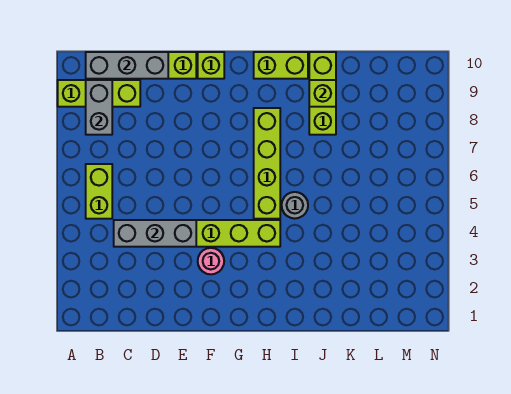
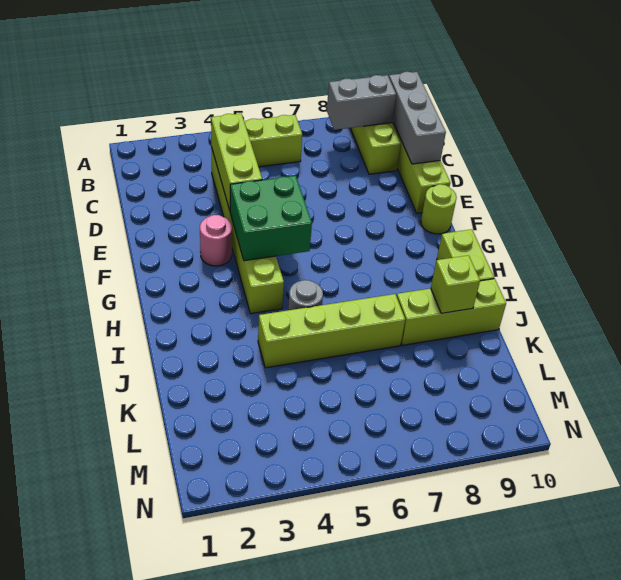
grey 1x3 brick [114,220,196,247] -> lime 1x3 brick [211,114,262,210]
none -> green 2x2 brick [230,176,312,261]
lime 1x1 brick [198,52,224,79] -> lime 1x1 round brick [421,184,457,234]
lime 1x4 brick [254,108,280,219] -> lime 1x4 brick moved to [258,294,405,368]

